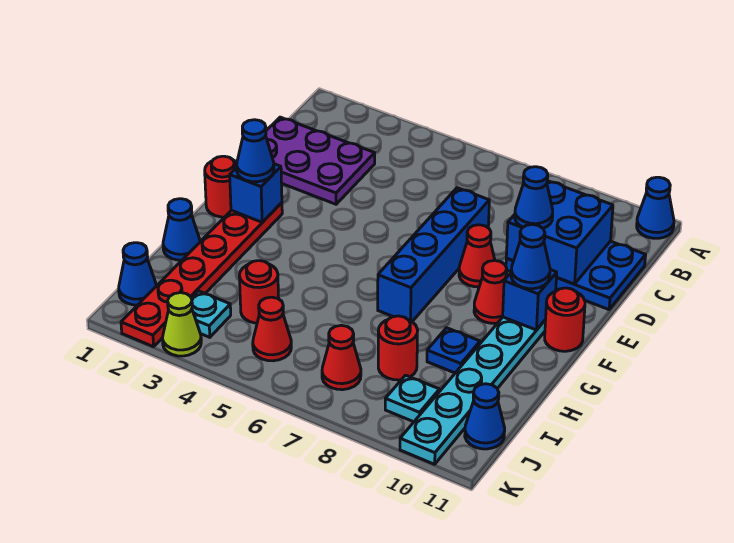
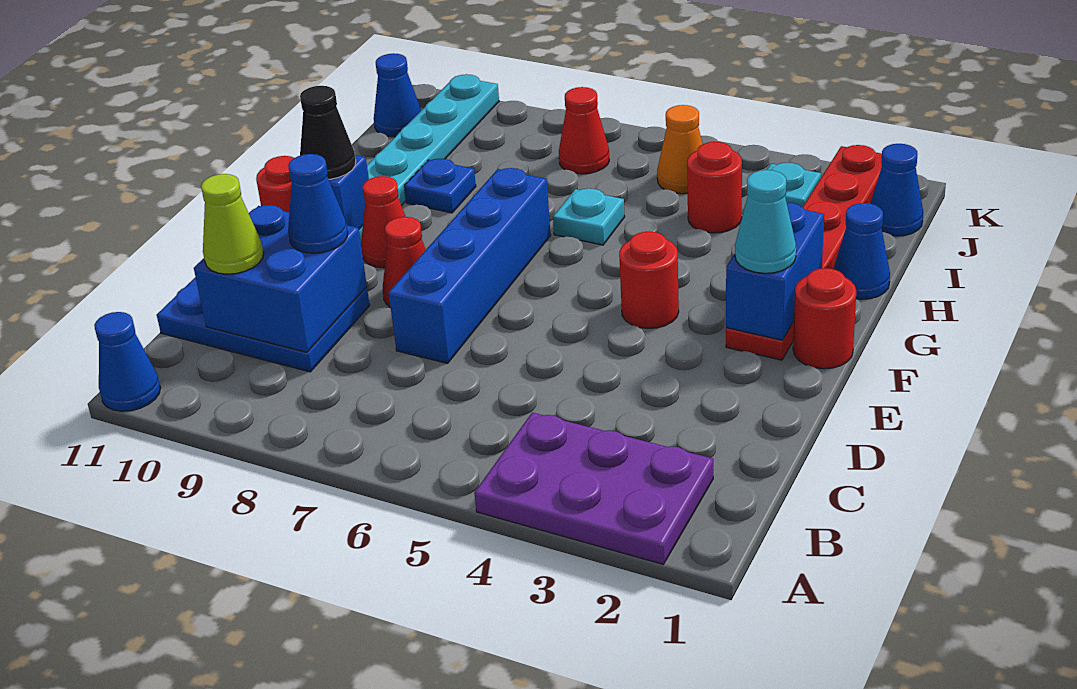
purple 2x3 plate [266,117,375,204] -> purple 2x3 plate moved to [474,413,713,564]
blue 1x1 brick [230,164,282,222] -> blue 1x2 brick [726,202,824,340]
blue 1x1 cone [237,120,274,182] -> cyan 1x1 cone [735,170,796,273]
blue 1x1 cone [511,225,550,289] -> black 1x1 cone [300,86,356,179]
red 1x1 round brick [378,316,418,380] -> red 1x1 round brick moved to [619,232,679,328]
red 1x1 cone [253,297,291,361] -> orange 1x1 cone [657,105,703,194]
cyan 1x1 plate [385,375,439,422] -> cyan 1x1 plate moved to [553,188,625,245]
lime 1x1 cone [162,293,201,356] -> lime 1x1 cone moved to [201,174,264,274]

